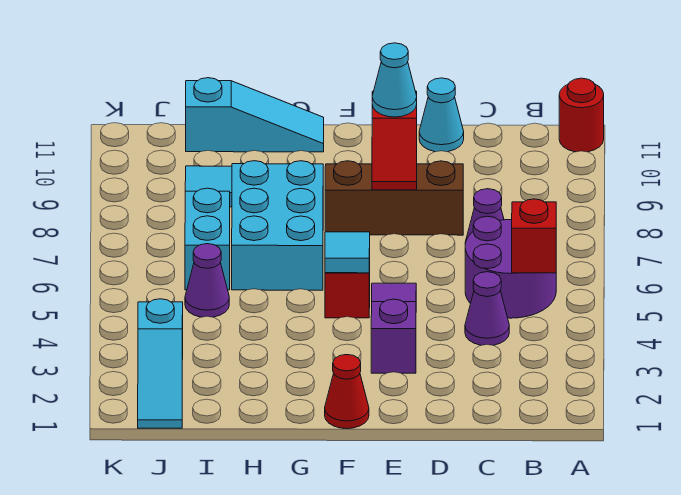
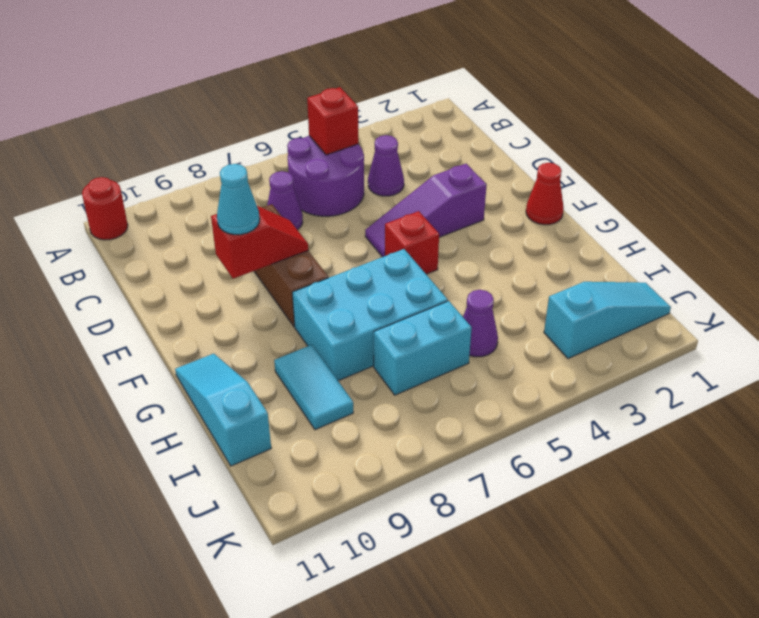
cyan 1x1 cone [419,78,464,152] -> none
cyan 1x1 tile [325,232,370,273] -> none

